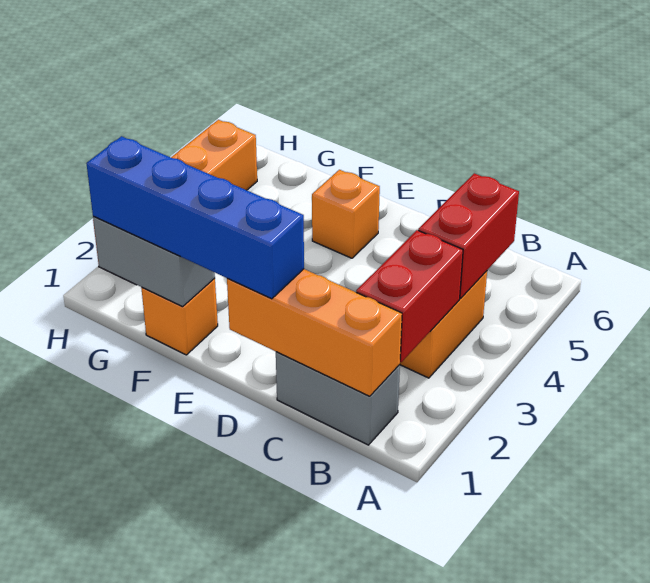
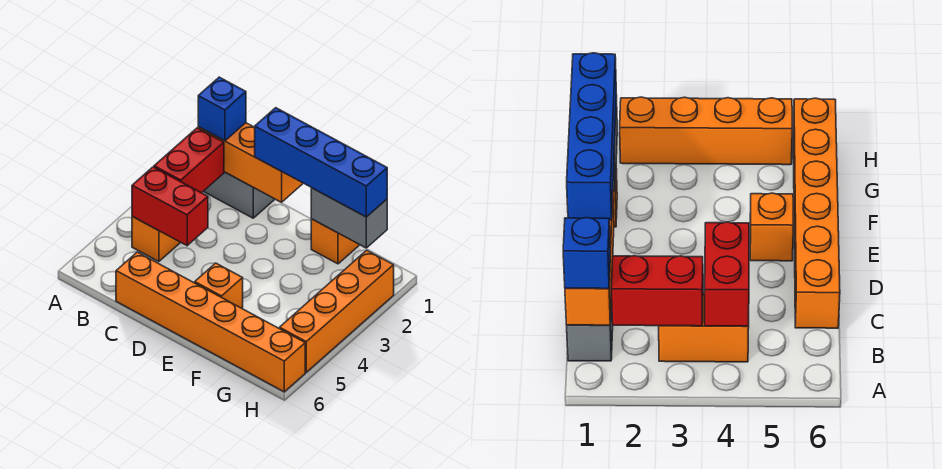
none -> blue 1x1 brick [198,77,246,141]
red 1x2 brick [418,173,519,298] -> red 1x2 brick turned to [132,167,208,246]
none -> orange 1x6 brick [116,252,305,392]

